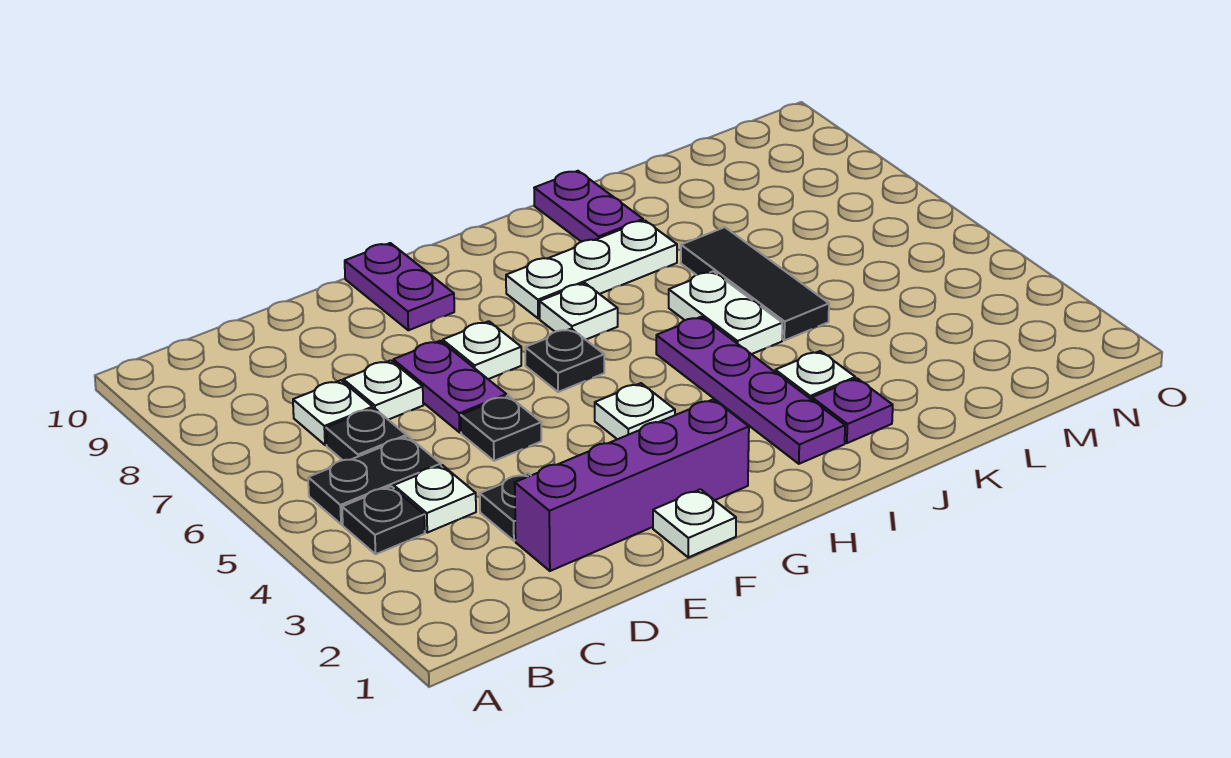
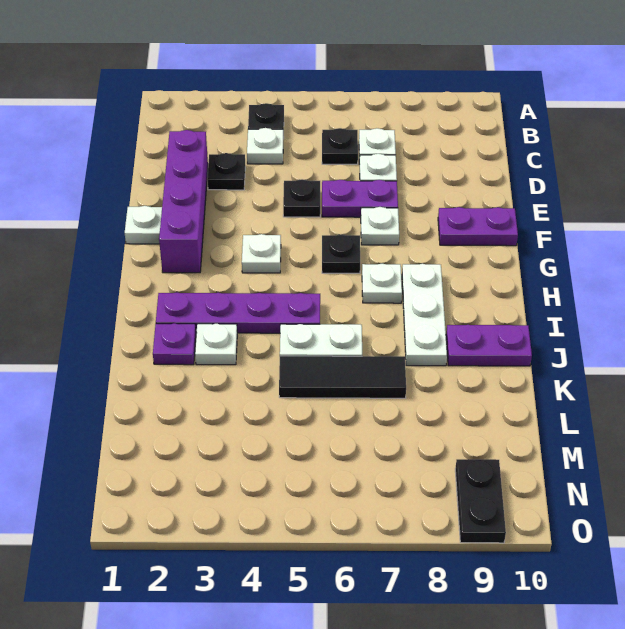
black 1x2 plate [308,436,441,524] -> black 1x2 plate moved to [455,459,506,543]

